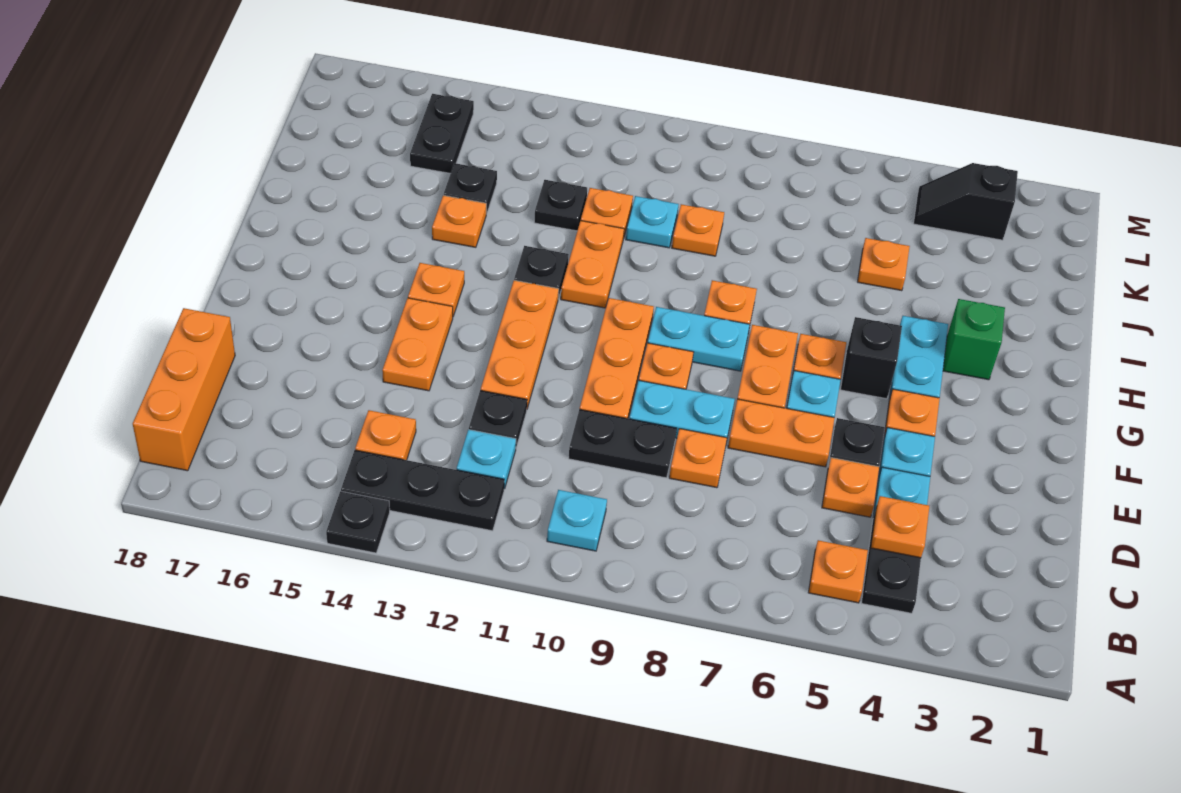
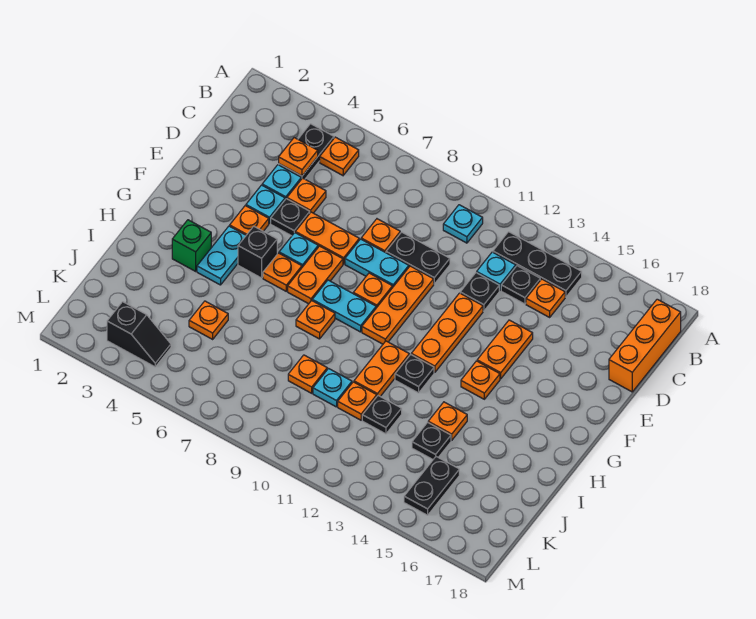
black 1x1 plate [326,491,390,553] -> black 1x1 plate moved to [501,266,540,304]

